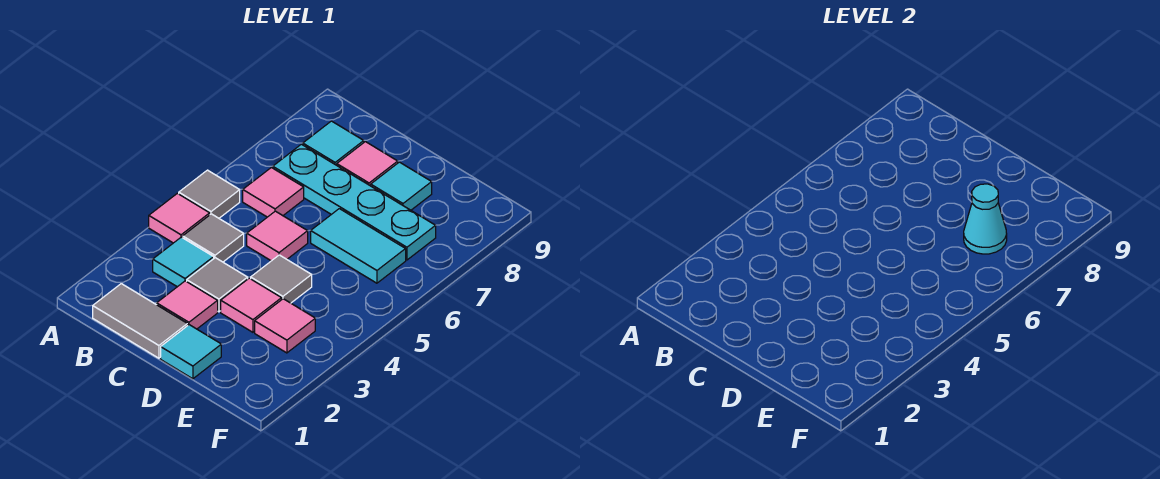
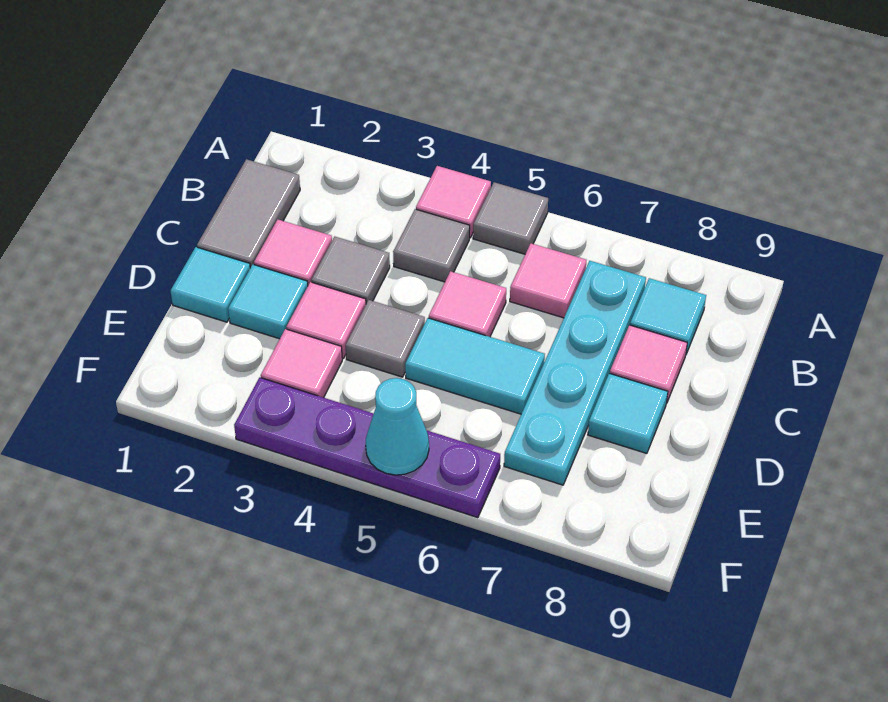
cyan 1x1 tile [153,237,214,287] -> cyan 1x1 tile moved to [228,265,308,339]
cyan 1x2 tile [311,209,406,283] -> cyan 1x2 tile turned to [405,318,545,414]
cyan 1x1 cone [964,184,1007,254] -> cyan 1x1 cone moved to [366,378,429,475]
none -> purple 1x4 plate [234,377,500,518]

